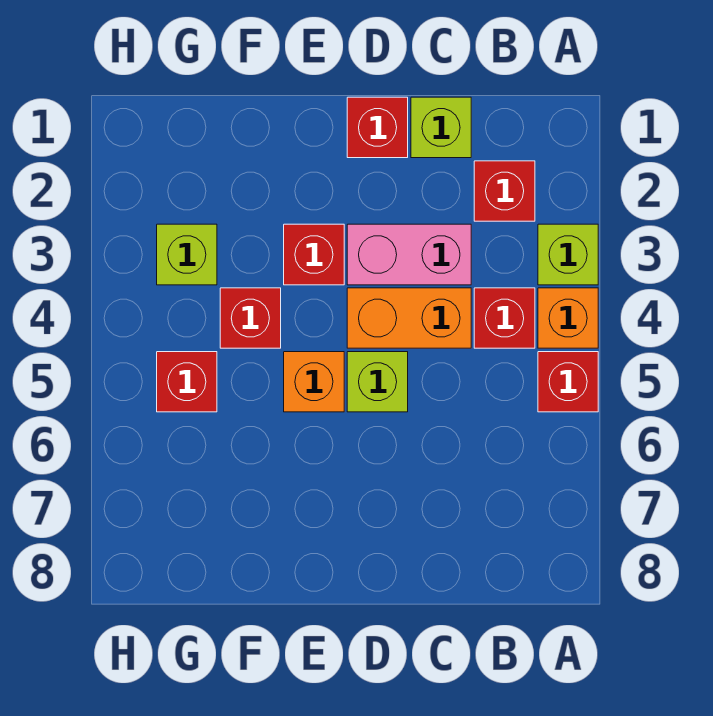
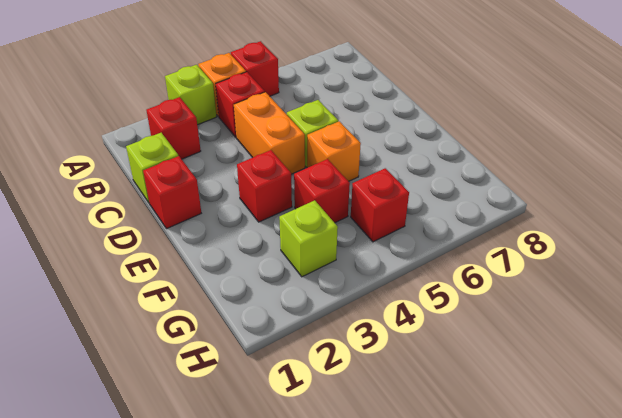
pink 1x2 brick [347,224,471,285] -> none

